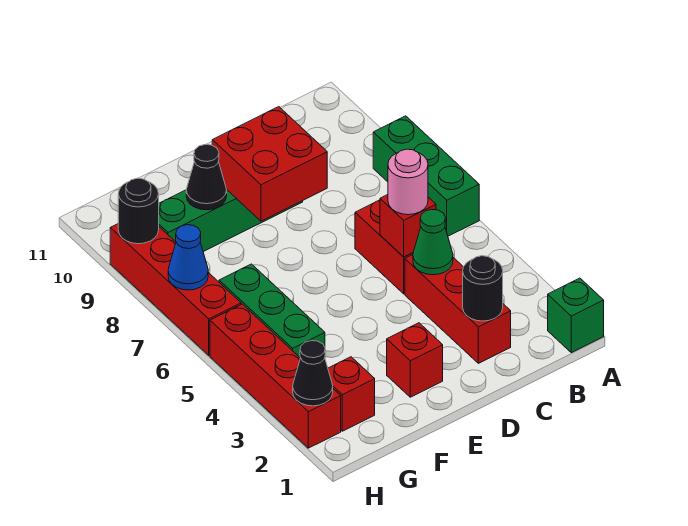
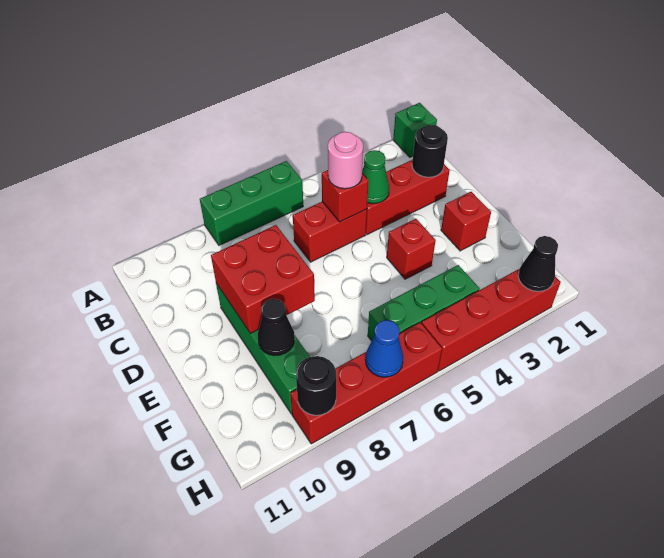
red 1x1 brick [328,357,375,431] -> red 1x1 brick moved to [387,219,436,279]

